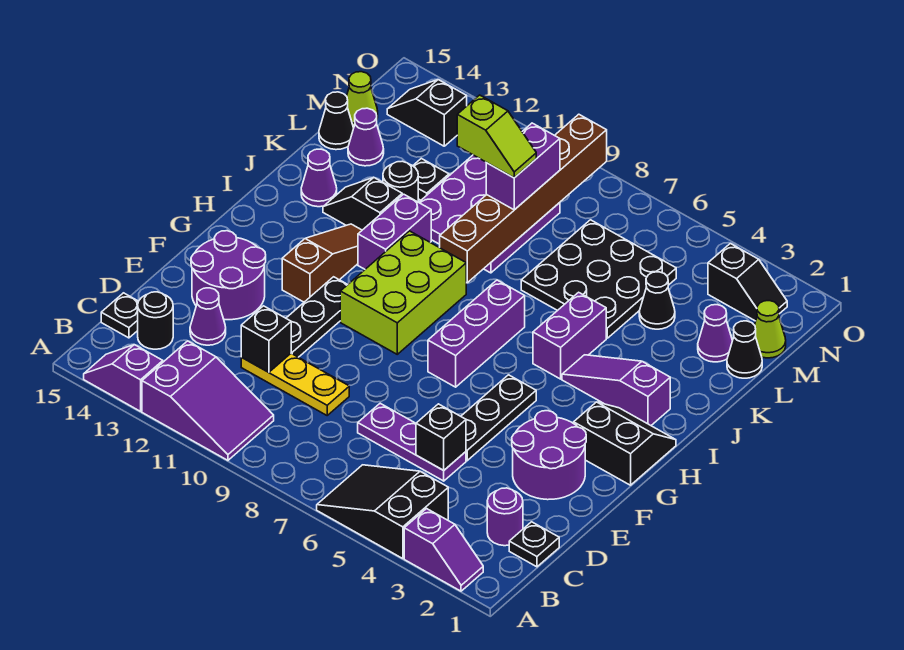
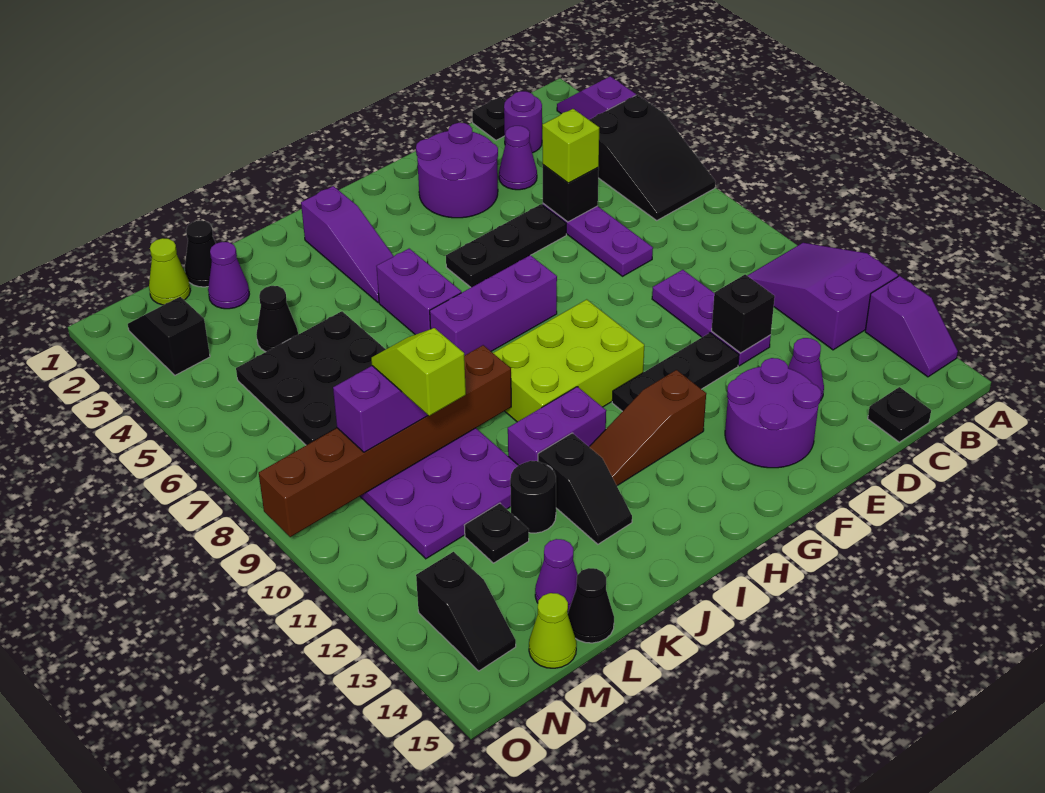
black 1x1 round brick [138,292,173,349] -> none
none -> lime 1x1 brick [542,109,599,183]
yellow 1x3 plate [241,354,349,415] -> purple 1x3 plate [652,270,771,366]
black 2x2 slope [574,402,676,485] -> none
purple 1x2 brick [533,292,606,379] -> purple 1x2 brick turned to [376,249,461,335]
purple 1x1 cone [301,149,337,207] -> purple 1x1 cone moved to [499,126,537,190]

